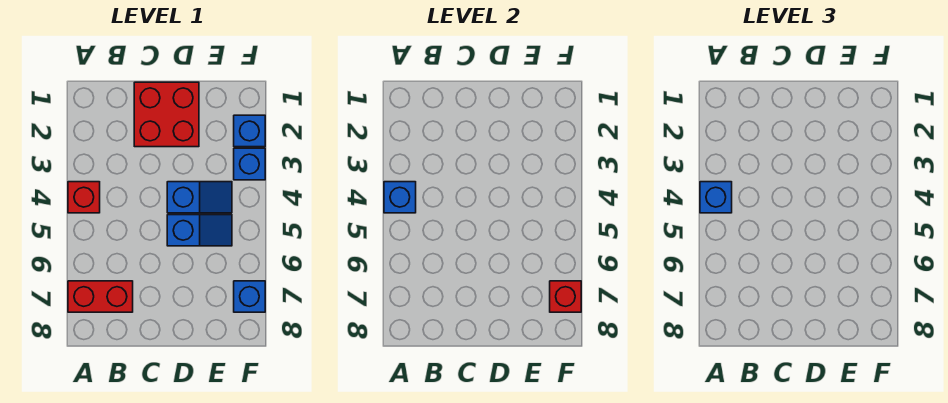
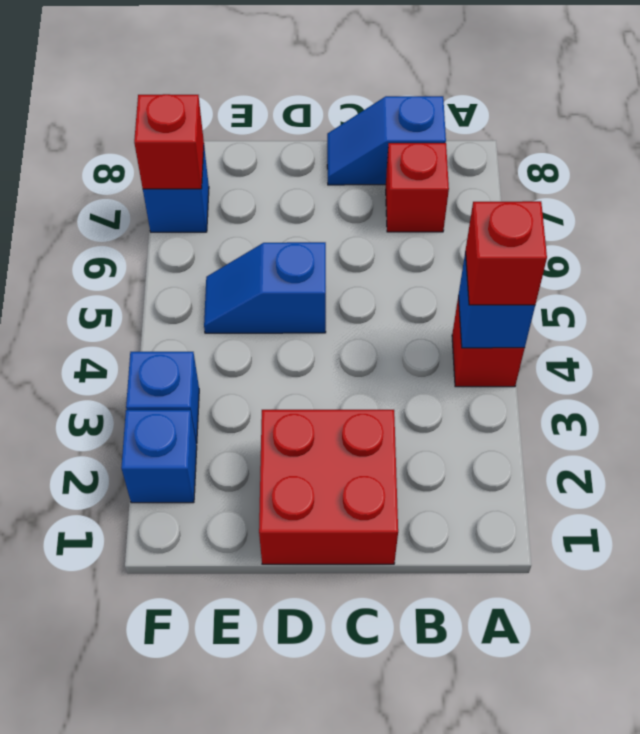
blue 1x1 brick [700,182,732,213] -> red 1x1 brick [466,201,547,305]
red 1x2 brick [68,281,133,312] -> red 1x1 brick [386,143,449,232]
blue 1x2 slope [167,182,232,213] -> blue 1x2 slope moved to [327,96,446,185]

